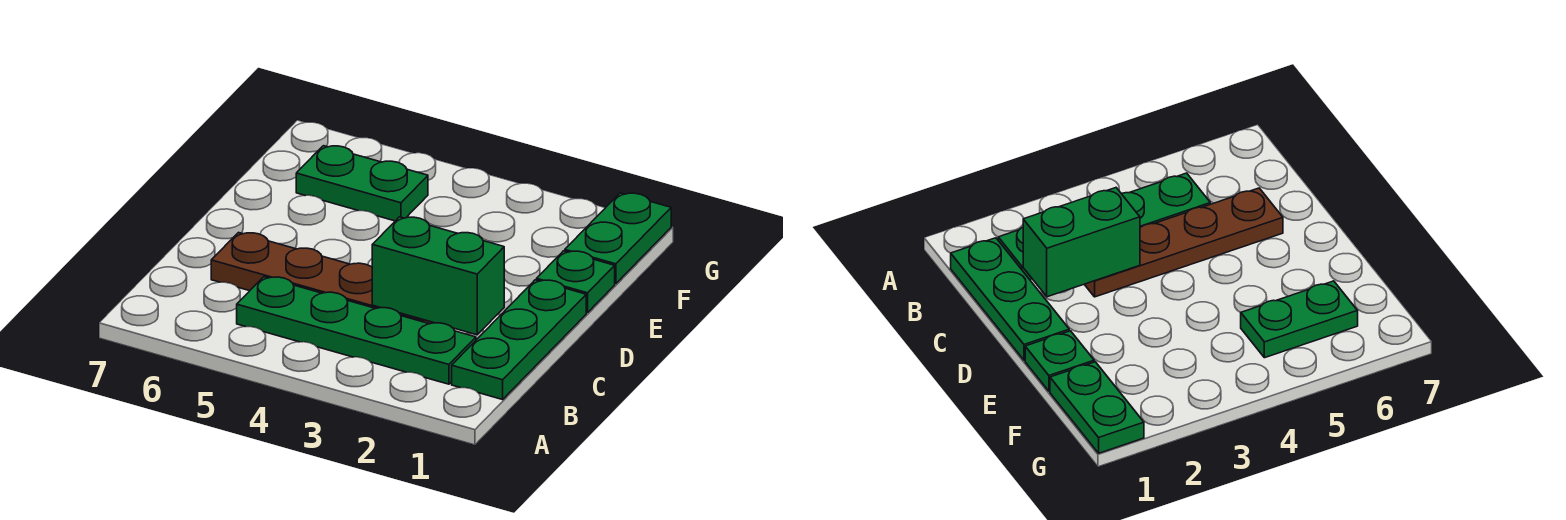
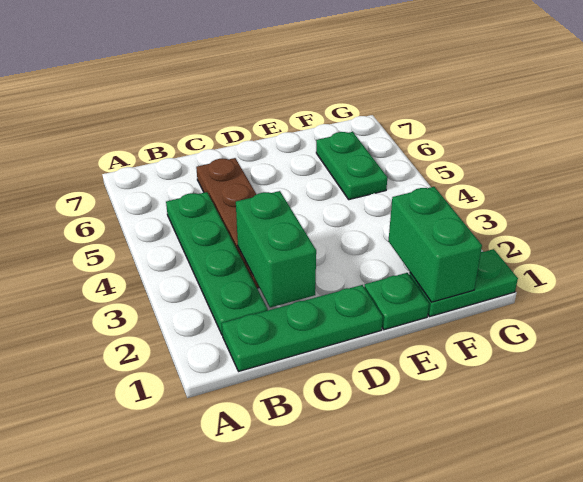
none -> green 1x2 brick [388,187,482,302]

